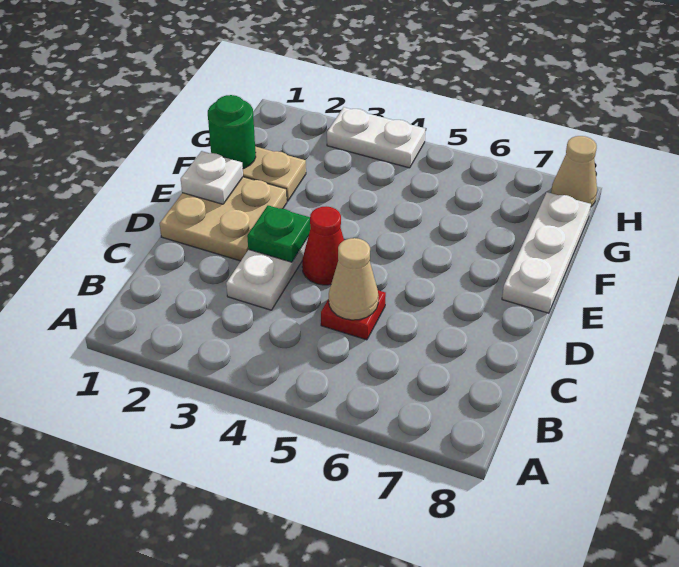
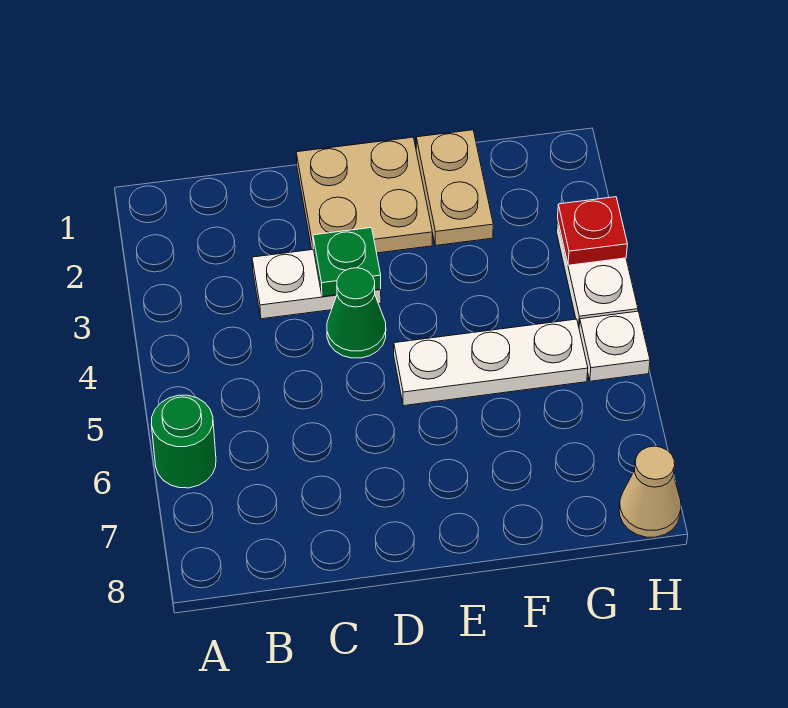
red 1x1 plate [321,290,386,340] -> red 1x1 plate moved to [558,197,627,265]
tan 1x1 cone [329,238,379,320] -> none
red 1x1 cone [302,206,344,285] -> green 1x1 cone [327,268,386,358]
white 1x1 plate [181,151,243,204] -> white 1x1 plate moved to [579,311,650,381]
white 1x3 plate [502,192,591,313] -> white 1x3 plate moved to [394,319,588,406]
green 1x1 round brick [208,95,256,169] -> green 1x1 round brick moved to [151,395,216,488]

